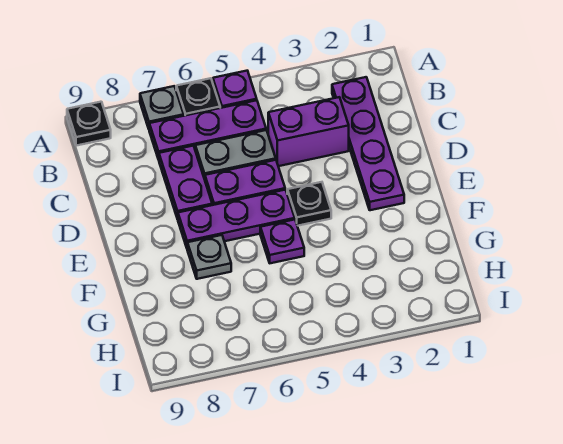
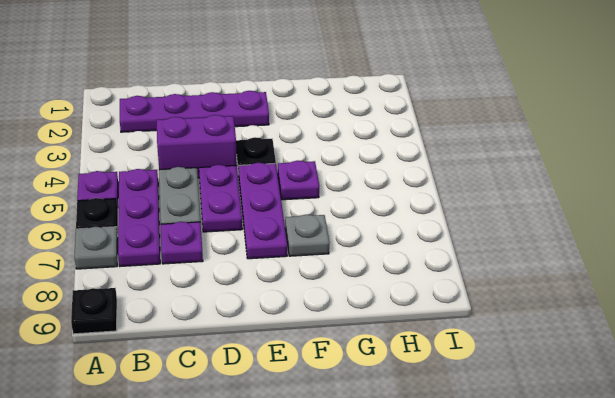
purple 1x2 brick [268,97,349,166] -> purple 1x2 brick turned to [157,115,237,178]
purple 1x2 plate [159,146,212,219] -> purple 1x1 plate [161,222,203,264]

